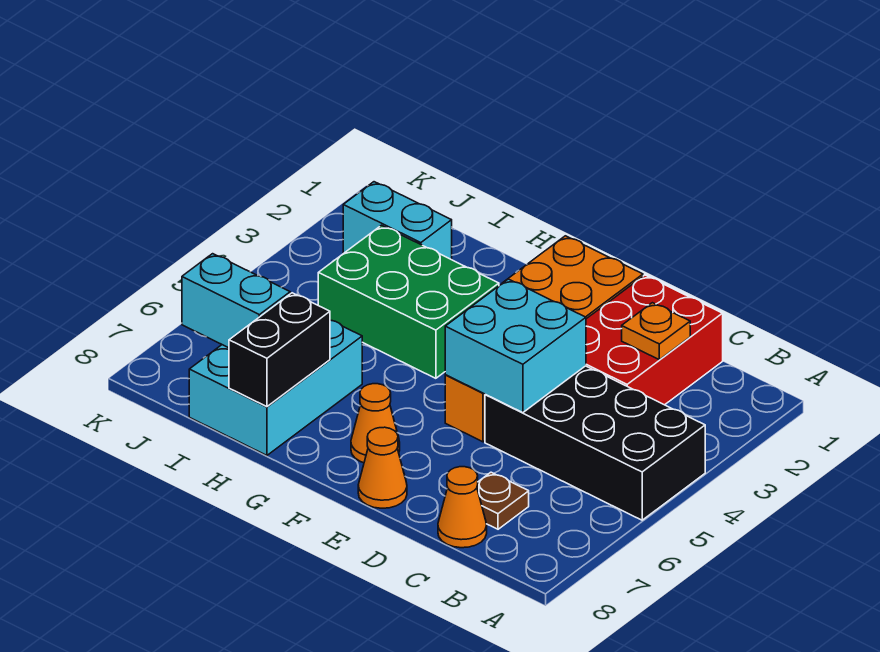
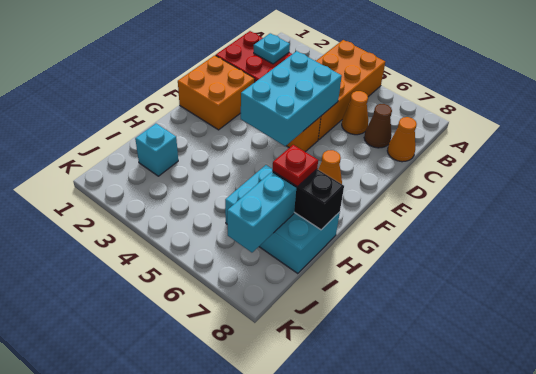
black 2x4 brick [485,366,705,520] -> orange 2x4 brick [316,40,385,140]
orange 1x1 plate [622,303,690,360] -> cyan 1x1 plate [254,33,290,64]
brown 1x1 plate [477,472,529,529] -> brown 1x1 cone [364,104,392,148]
cyan 2x2 brick [445,279,586,413] -> cyan 2x3 brick [241,51,342,146]
orange 1x1 cone [358,427,407,508] -> orange 1x1 cone moved to [342,91,368,135]
green 2x3 brick [318,225,499,378] -> none
none -> red 1x1 plate [272,145,318,187]
cyan 1x2 brick [343,182,452,260] -> cyan 1x1 brick [135,123,178,176]

